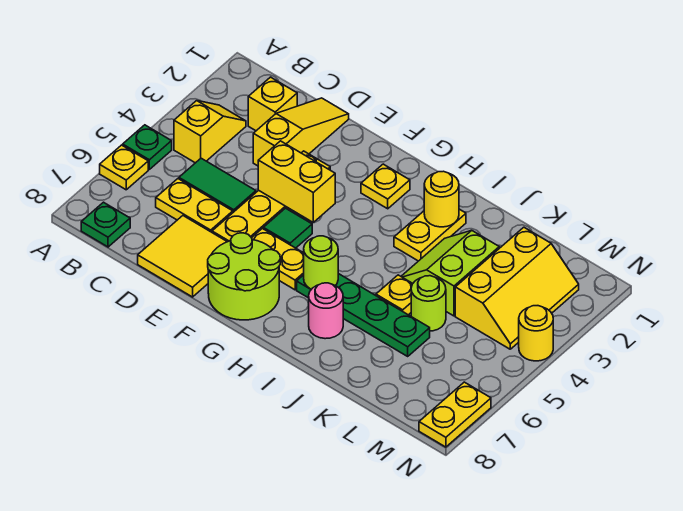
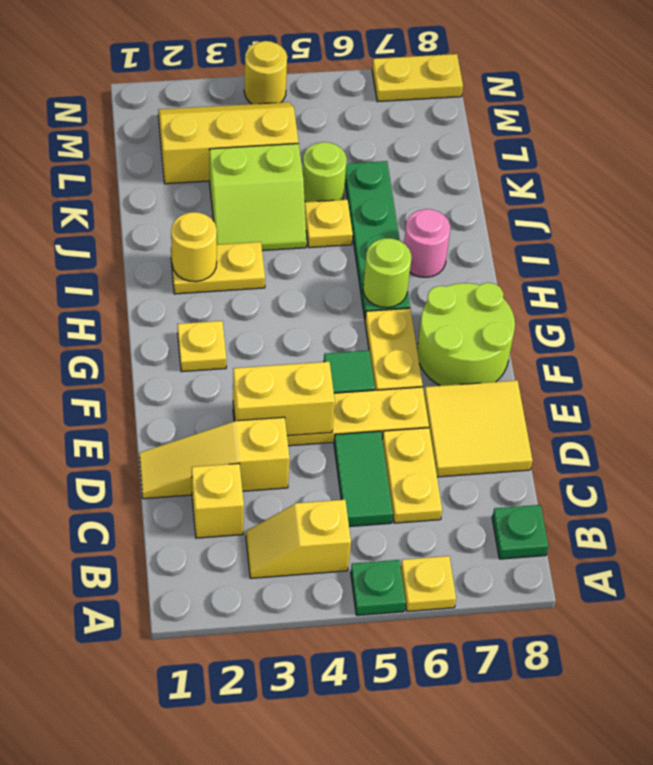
yellow 1x2 brick [258,141,335,223] -> yellow 1x2 brick turned to [233,362,335,436]

